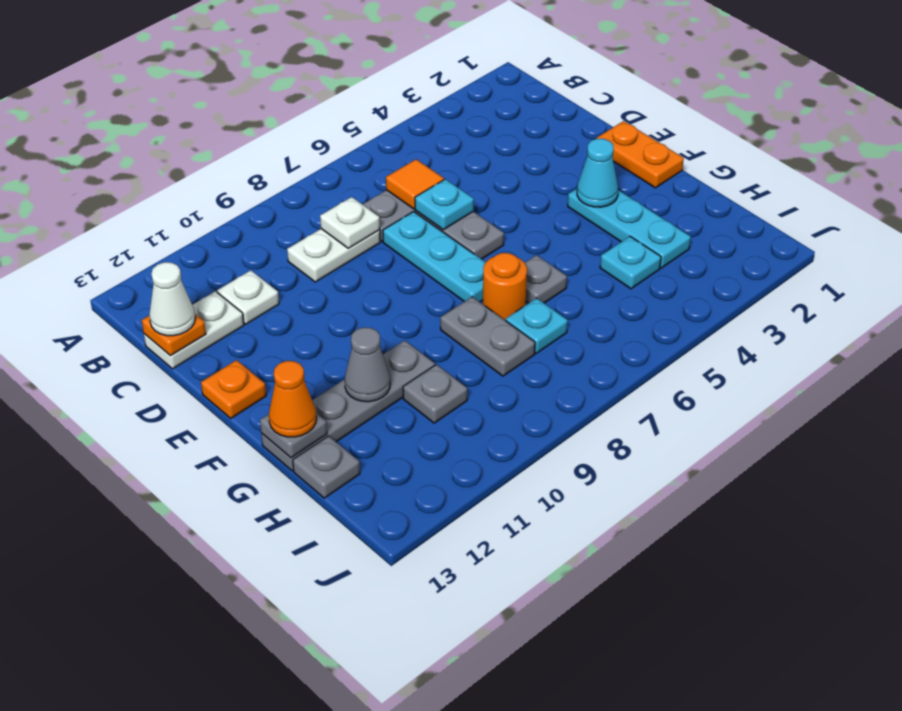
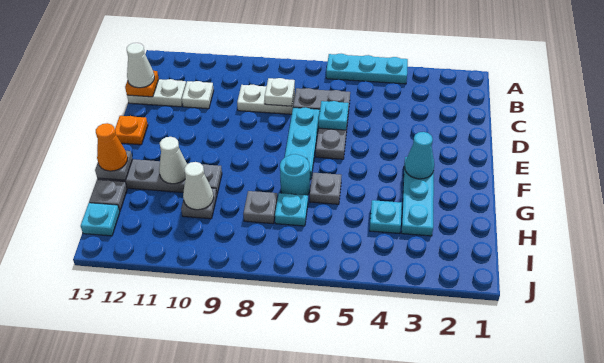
none -> cyan 1x3 plate [326,54,408,84]
orange 1x1 tile [386,159,444,209] -> none
orange 1x2 plate [597,121,684,188] -> none
orange 1x1 round brick [483,253,527,321] -> cyan 1x1 round brick [280,154,310,195]
grey 1x2 plate [440,297,535,376] -> grey 1x1 plate [243,191,277,224]
grey 1x1 cone [345,327,390,402] -> white 1x1 cone [159,137,187,184]
none -> white 1x1 cone [183,162,213,210]
none -> cyan 1x1 plate [81,203,120,236]

